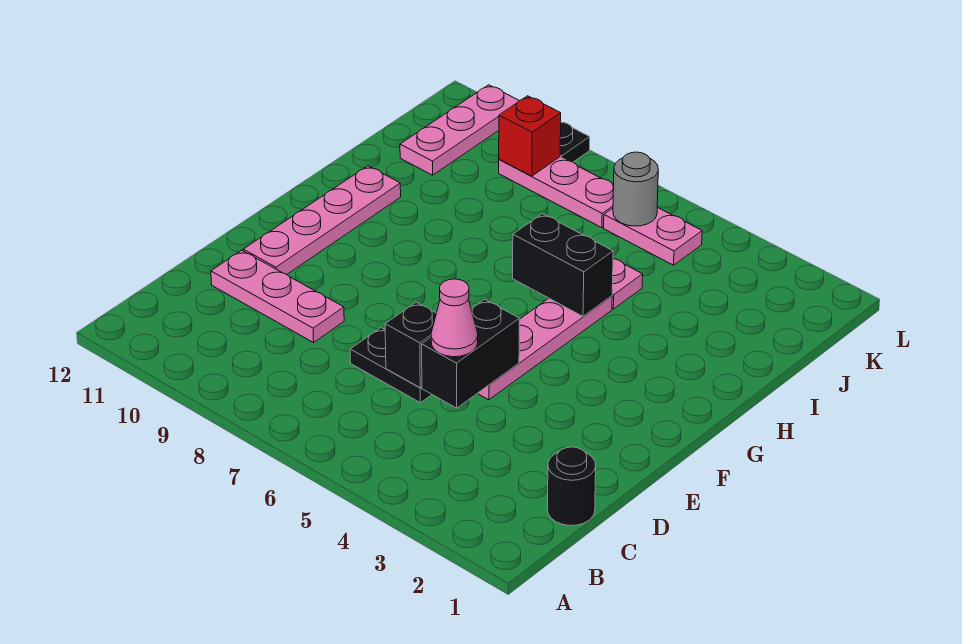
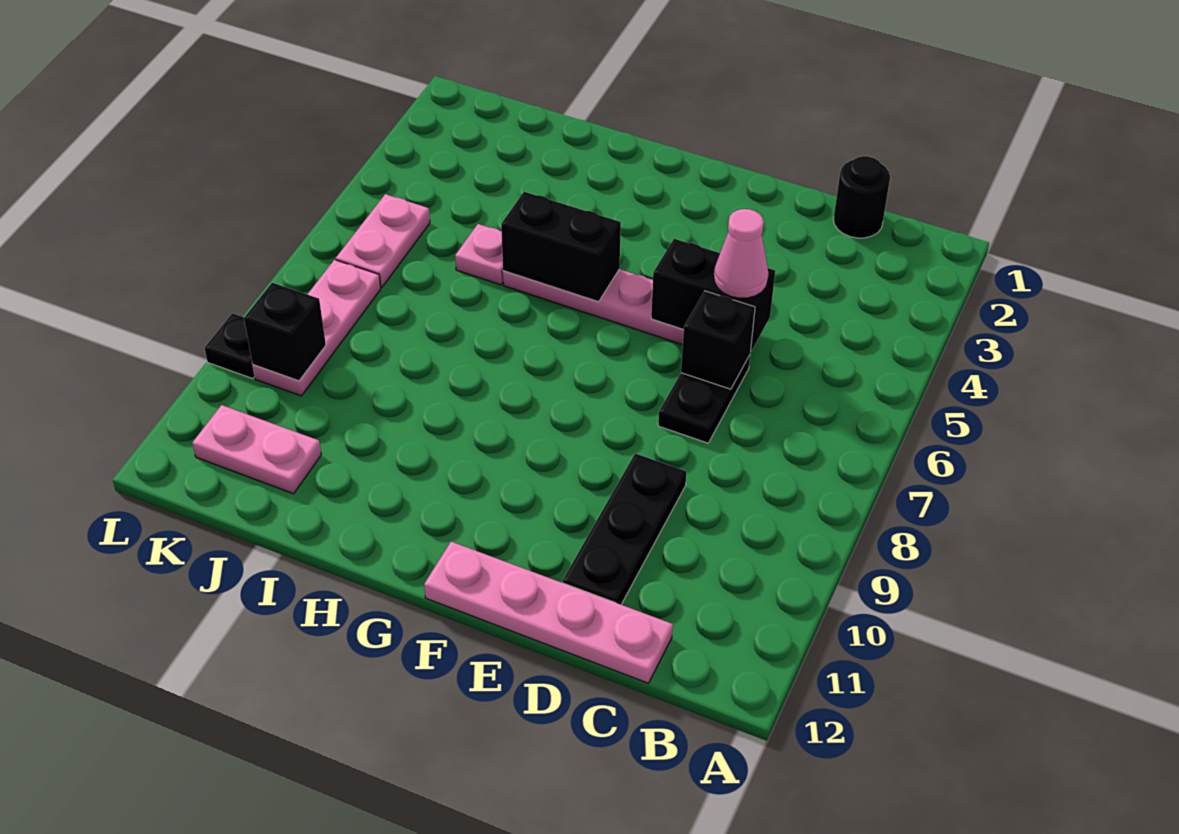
pink 1x3 plate [211,250,344,343] -> black 1x3 plate [563,453,686,604]
pink 1x4 plate [243,166,401,274] -> pink 1x4 plate moved to [424,542,673,683]
black 1x2 brick [513,214,613,316] -> black 1x2 brick turned to [501,192,621,302]
pink 1x3 plate [400,85,519,175] -> pink 1x2 plate [192,405,321,494]
grey 1x1 round brick [613,152,658,226] -> none
red 1x1 brick [499,96,561,176] -> black 1x1 brick [244,283,326,381]

